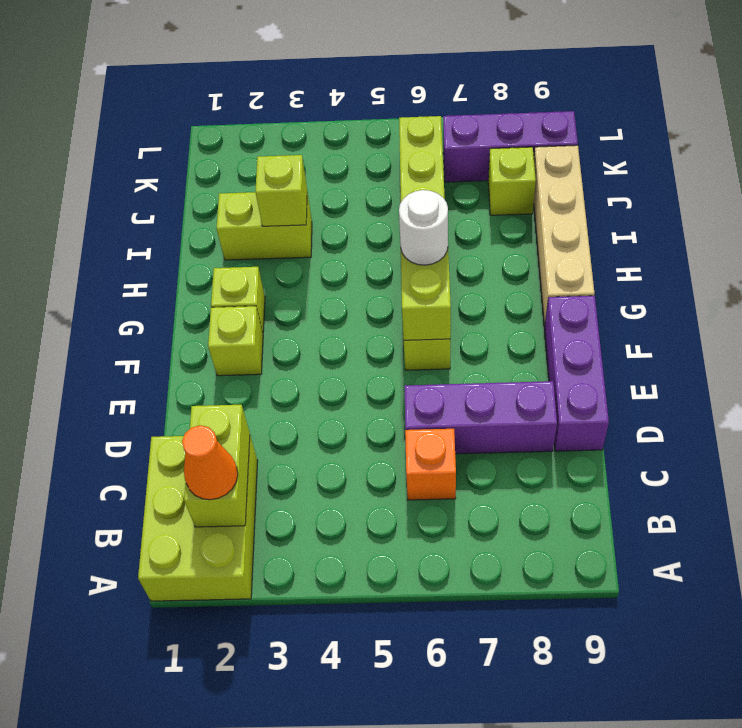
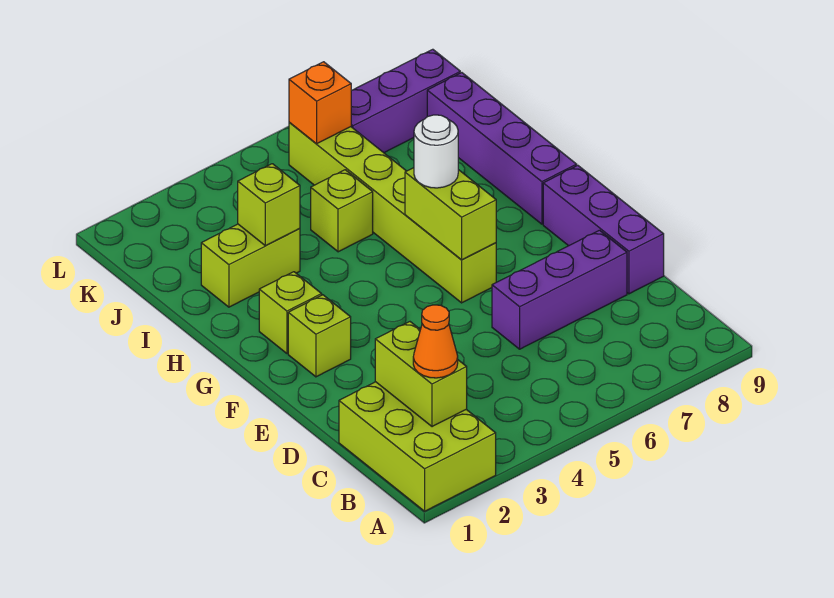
orange 1x1 brick [405,429,456,500] -> orange 1x1 brick moved to [289,62,351,144]
tan 1x4 brick [534,145,595,326] -> purple 1x4 brick [427,73,577,224]
lime 1x1 brick [488,147,536,215] -> lime 1x1 brick moved to [311,170,373,252]

